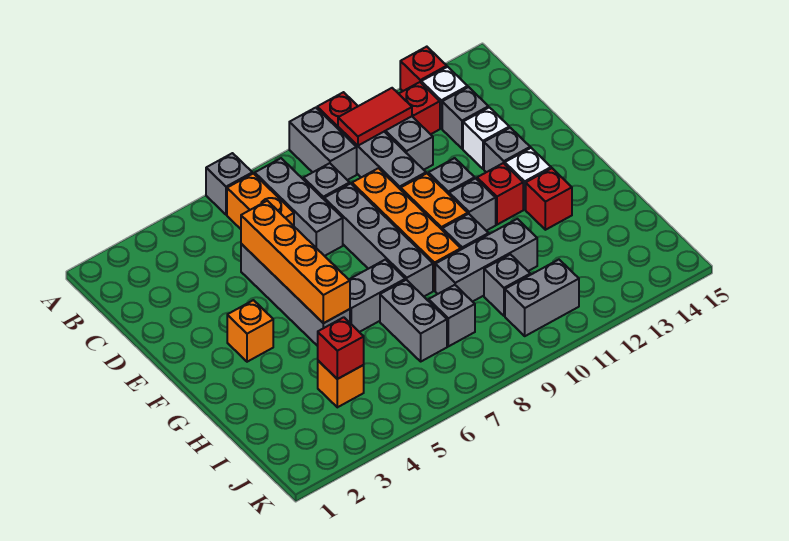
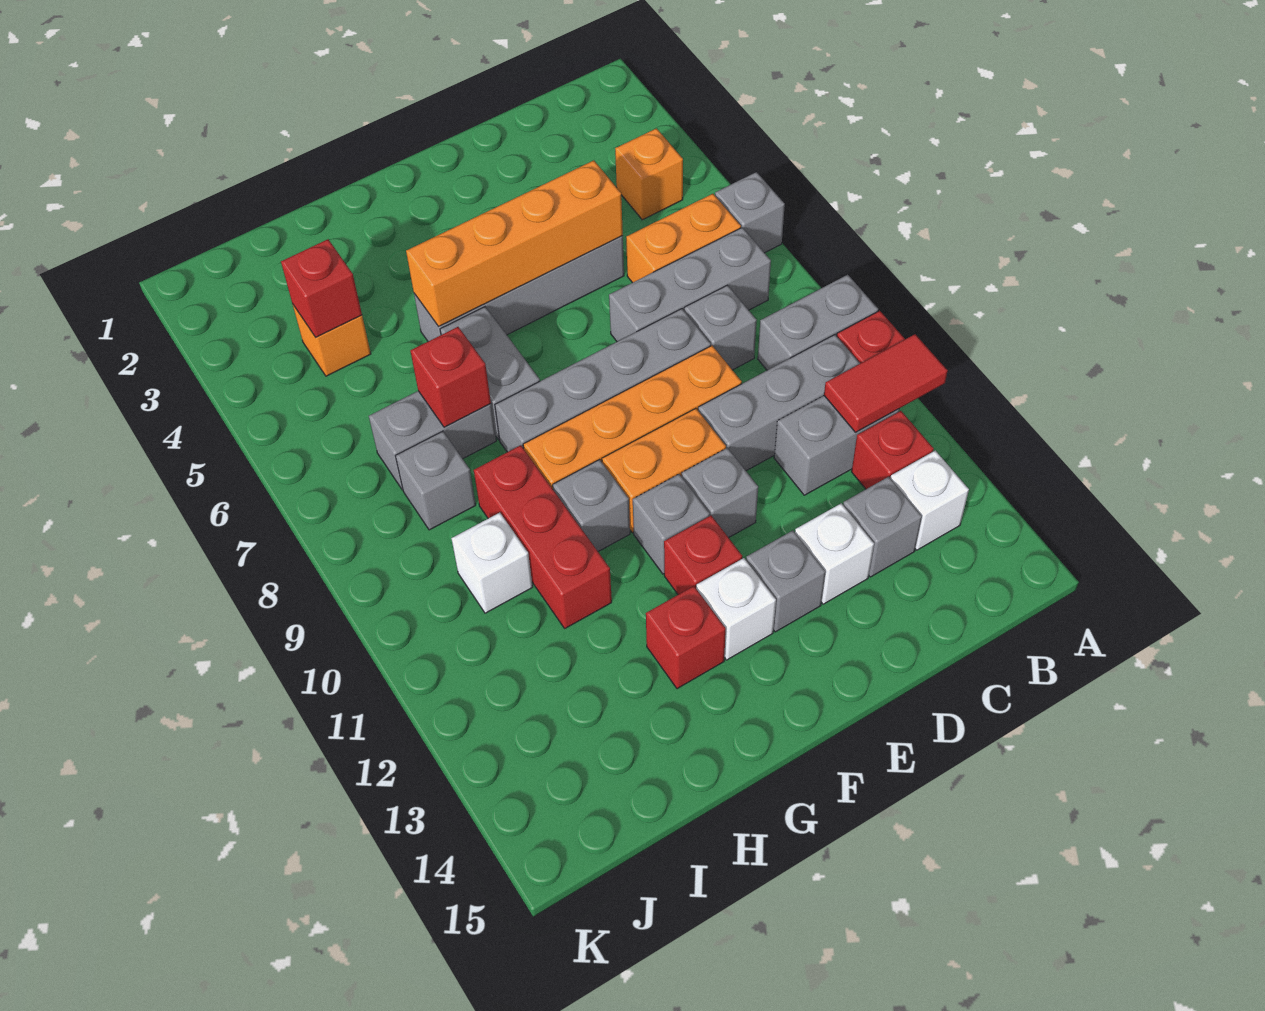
red 1x1 brick [400,47,447,91] -> red 1x1 brick moved to [410,327,491,427]
red 1x2 tile [338,88,412,146] -> red 1x2 tile turned to [824,334,948,432]
orange 1x1 brick [227,300,273,362] -> orange 1x1 brick moved to [615,128,683,220]
grey 1x3 brick [435,219,537,302] -> red 1x3 brick [474,445,612,628]
grey 1x1 brick [484,254,530,316] -> white 1x1 brick [451,513,533,613]
grey 1x2 brick [505,260,579,336] -> none

